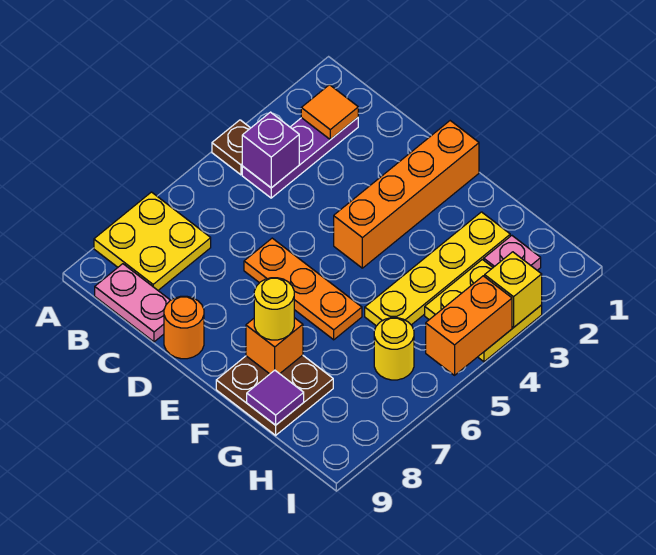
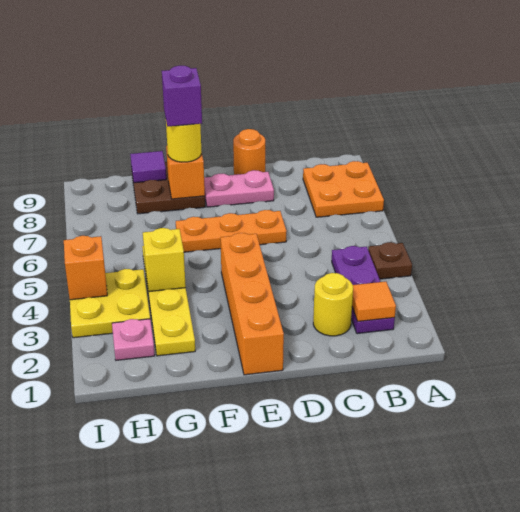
yellow 2x2 plate [94,192,211,290] -> orange 2x2 plate [303,161,384,217]
purple 1x1 brick [242,112,299,188] -> purple 1x1 brick moved to [162,66,202,126]
pink 1x2 plate [95,264,170,342] -> pink 1x2 plate moved to [204,170,274,207]
yellow 1x1 round brick [374,318,414,380] -> yellow 1x1 round brick moved to [313,273,353,336]
yellow 1x1 brick [485,252,542,327] -> yellow 1x1 brick moved to [143,228,186,292]
orange 1x2 brick [426,276,512,375] -> orange 1x1 brick [64,236,107,300]

